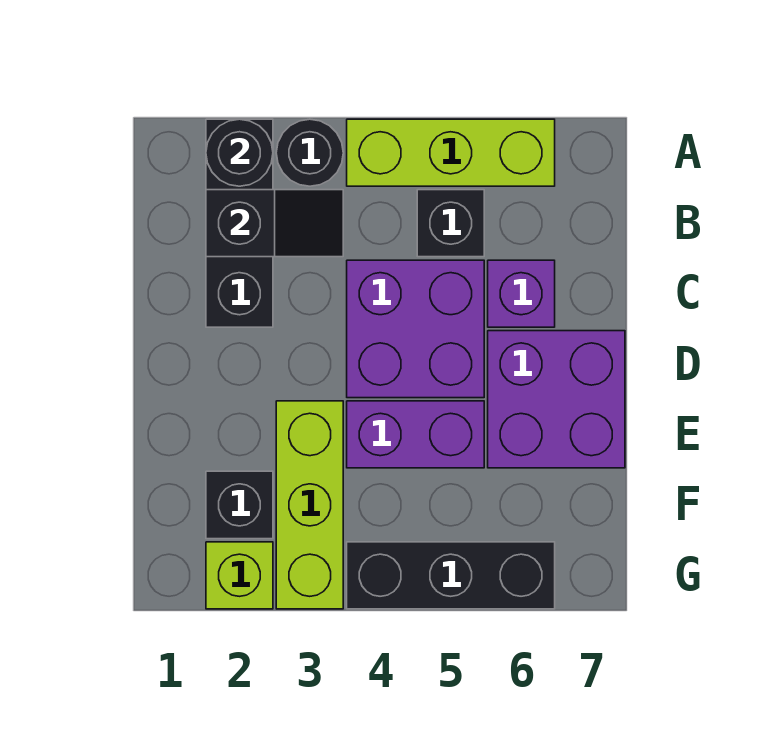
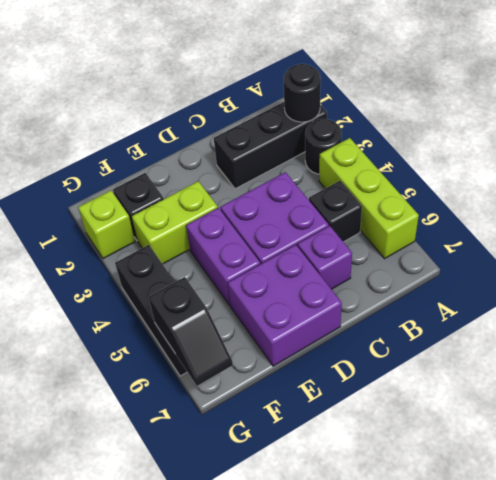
black 1x2 slope [206,190,343,257] -> black 1x2 slope moved to [149,277,233,386]
lime 1x3 brick [276,401,343,609] -> lime 1x2 brick [132,181,218,264]

